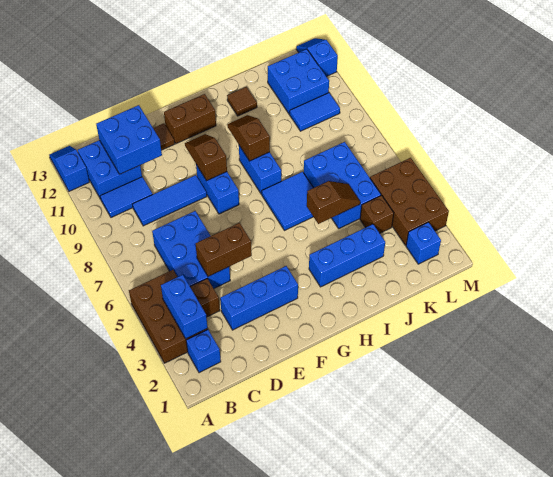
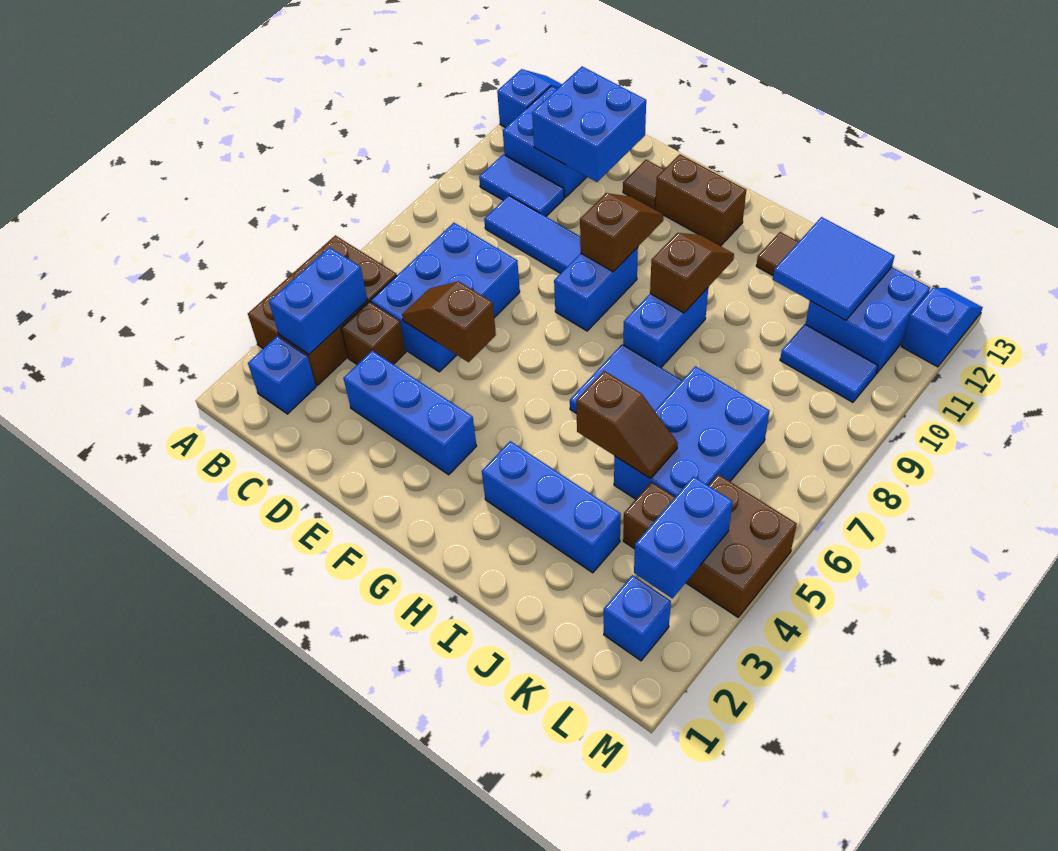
brown 1x2 brick [195,223,252,276] -> brown 1x2 slope [402,281,496,362]
none -> blue 2x2 tile [773,217,895,320]
brown 2x3 brick [370,158,449,245] -> brown 2x2 brick [686,474,797,617]
none -> blue 1x2 brick [634,476,733,598]

